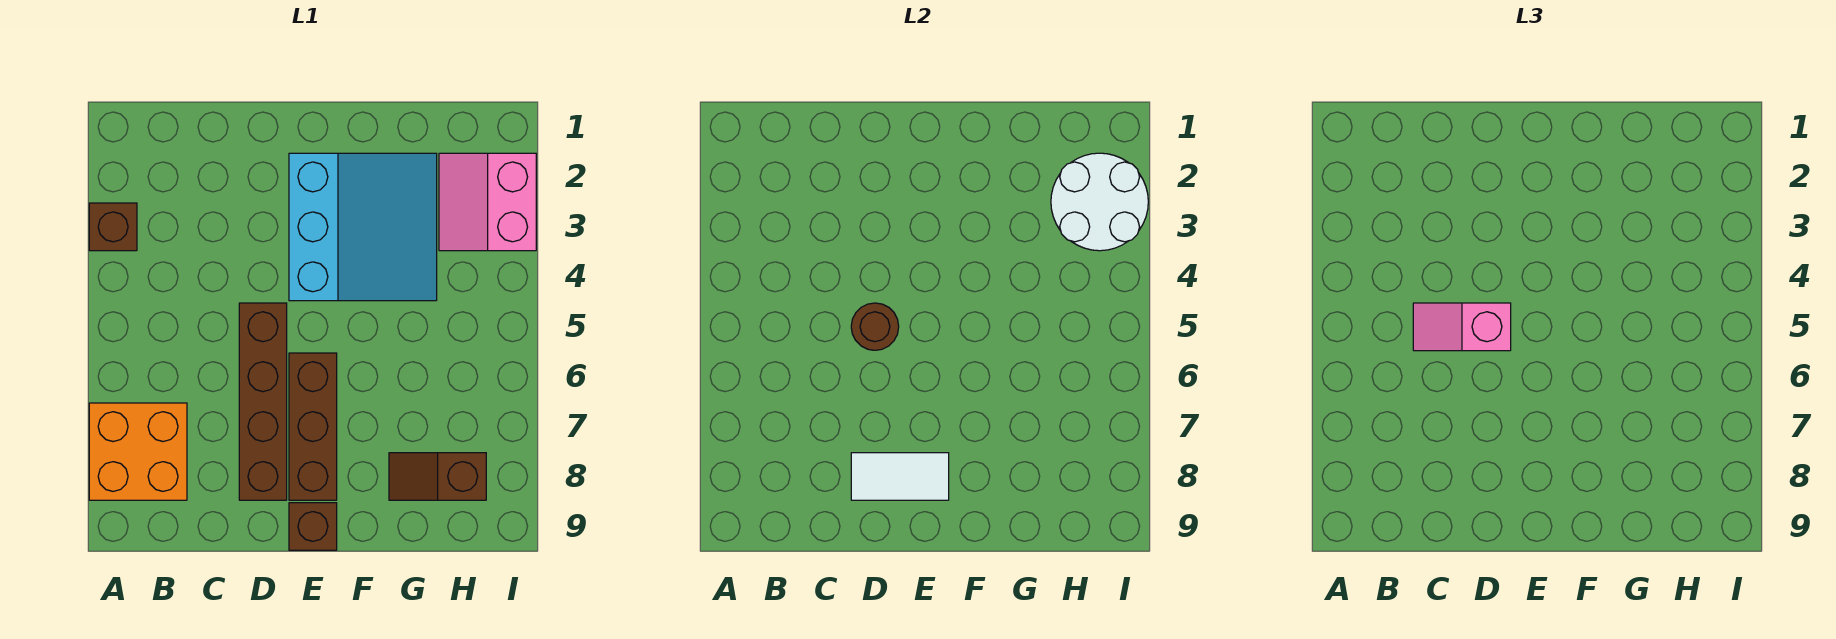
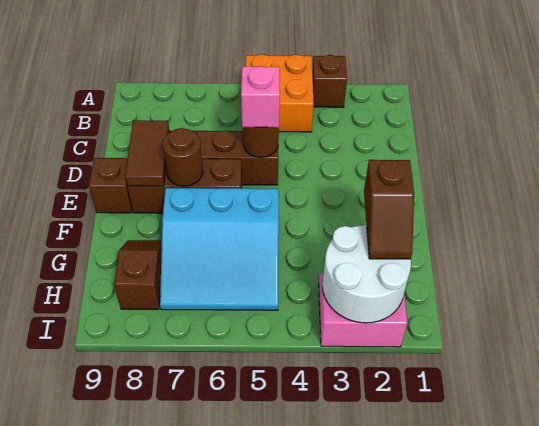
orange 2x2 brick [89,403,187,500] -> orange 2x2 brick moved to [246,54,314,132]
white 1x2 tile [851,453,949,500] -> brown 1x2 tile [125,120,169,186]
cyan 3x3 slope [289,153,437,301] -> cyan 3x3 slope moved to [160,188,279,310]
none -> brown 1x1 round brick [163,128,203,186]
none -> brown 1x2 slope [364,160,414,259]

